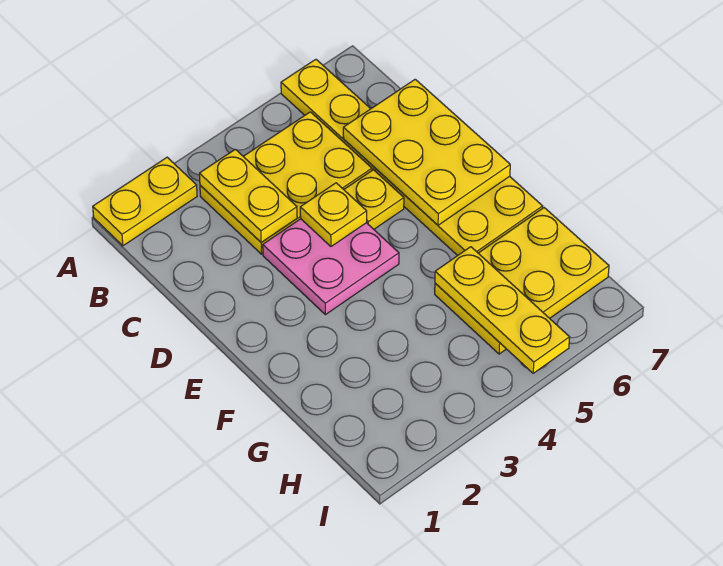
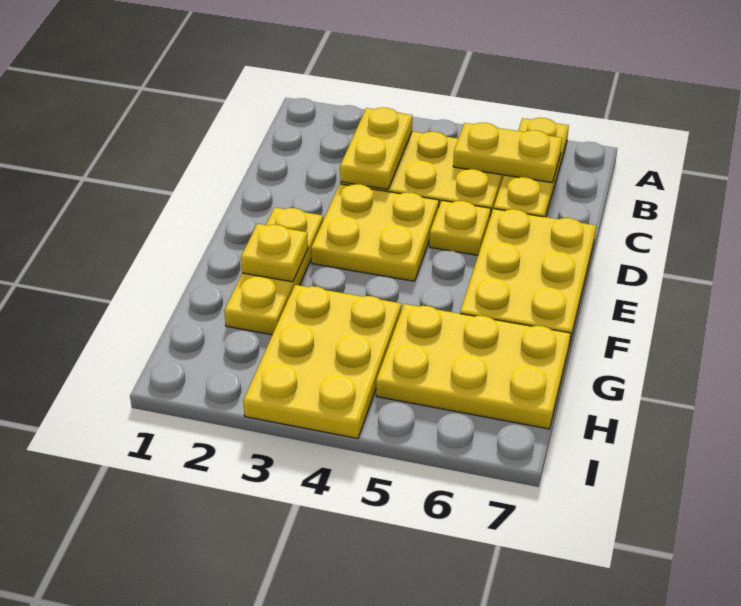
yellow 1x2 plate [93,157,197,246] -> yellow 1x2 plate moved to [453,123,562,183]
yellow 2x3 plate [343,79,510,225] -> yellow 2x3 plate moved to [243,285,401,438]
pink 2x2 plate [263,219,399,315] -> yellow 2x2 plate [311,184,439,281]
yellow 1x1 plate [300,183,367,246] -> yellow 1x1 plate moved to [241,224,308,282]
yellow 1x3 plate [435,247,570,373] -> yellow 1x3 plate moved to [224,207,323,335]

